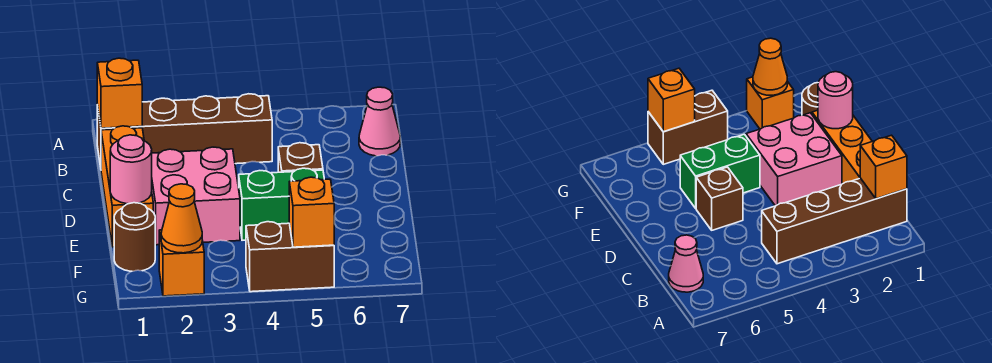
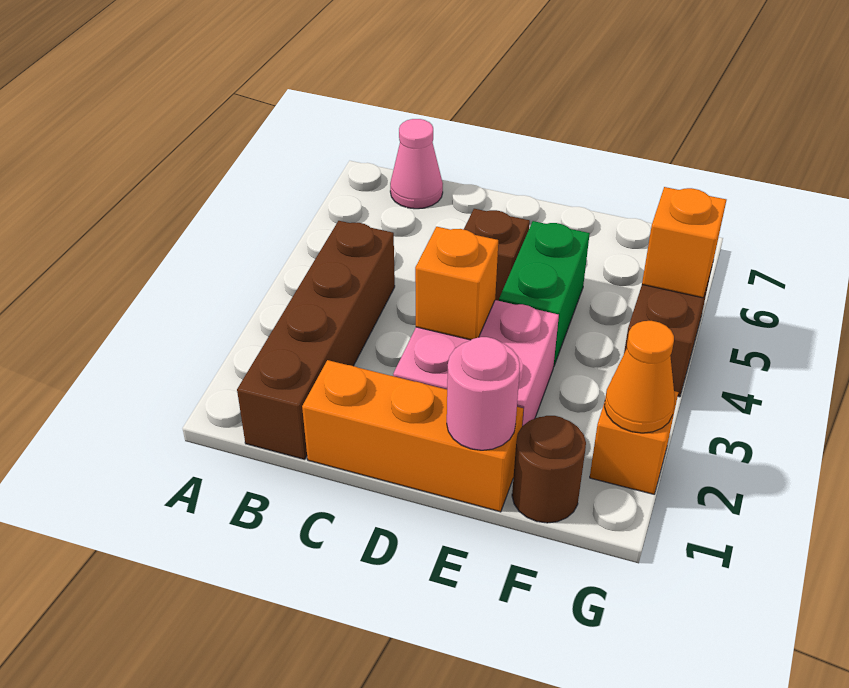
orange 1x1 brick [97,58,142,128] -> orange 1x1 brick moved to [415,227,498,340]

